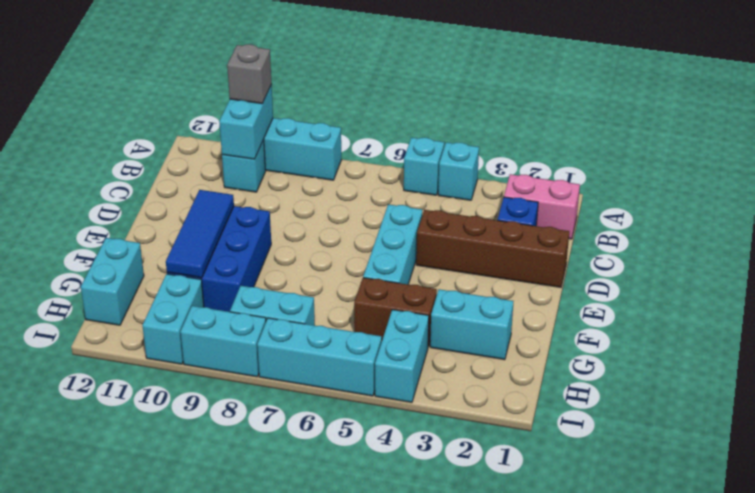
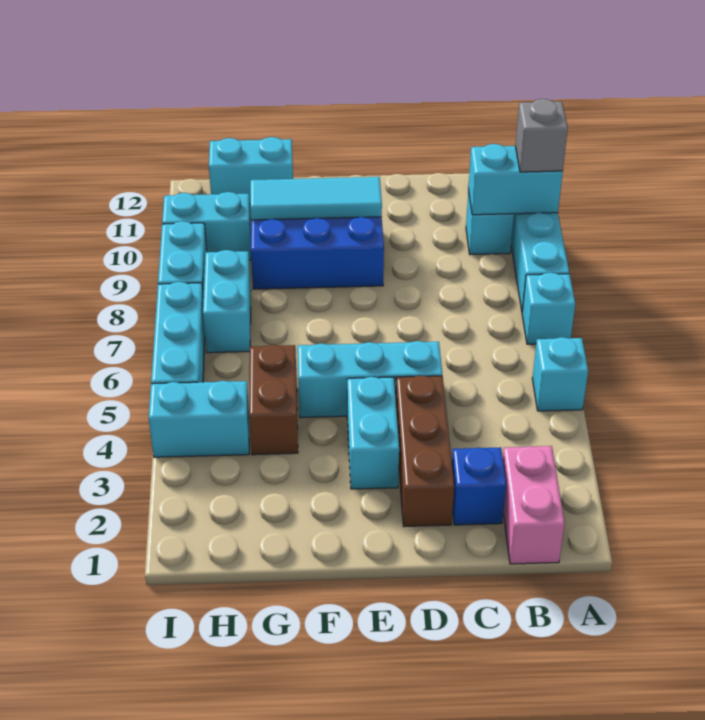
cyan 1x1 brick [438,142,479,200] -> cyan 1x1 brick moved to [522,273,575,344]
brown 1x4 brick [416,210,569,287] -> brown 1x3 brick [396,375,454,526]
blue 1x3 tile [166,190,234,278] -> cyan 1x3 tile [250,177,382,220]
cyan 1x2 brick [430,289,513,360] -> cyan 1x2 brick moved to [347,377,399,489]

